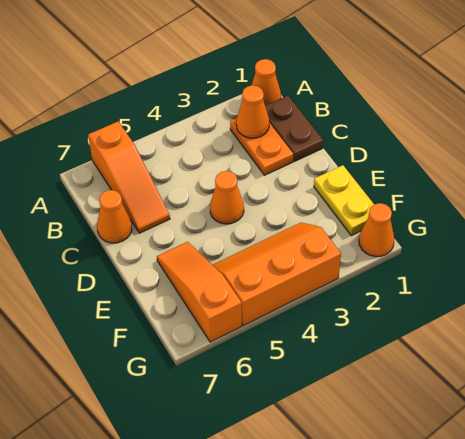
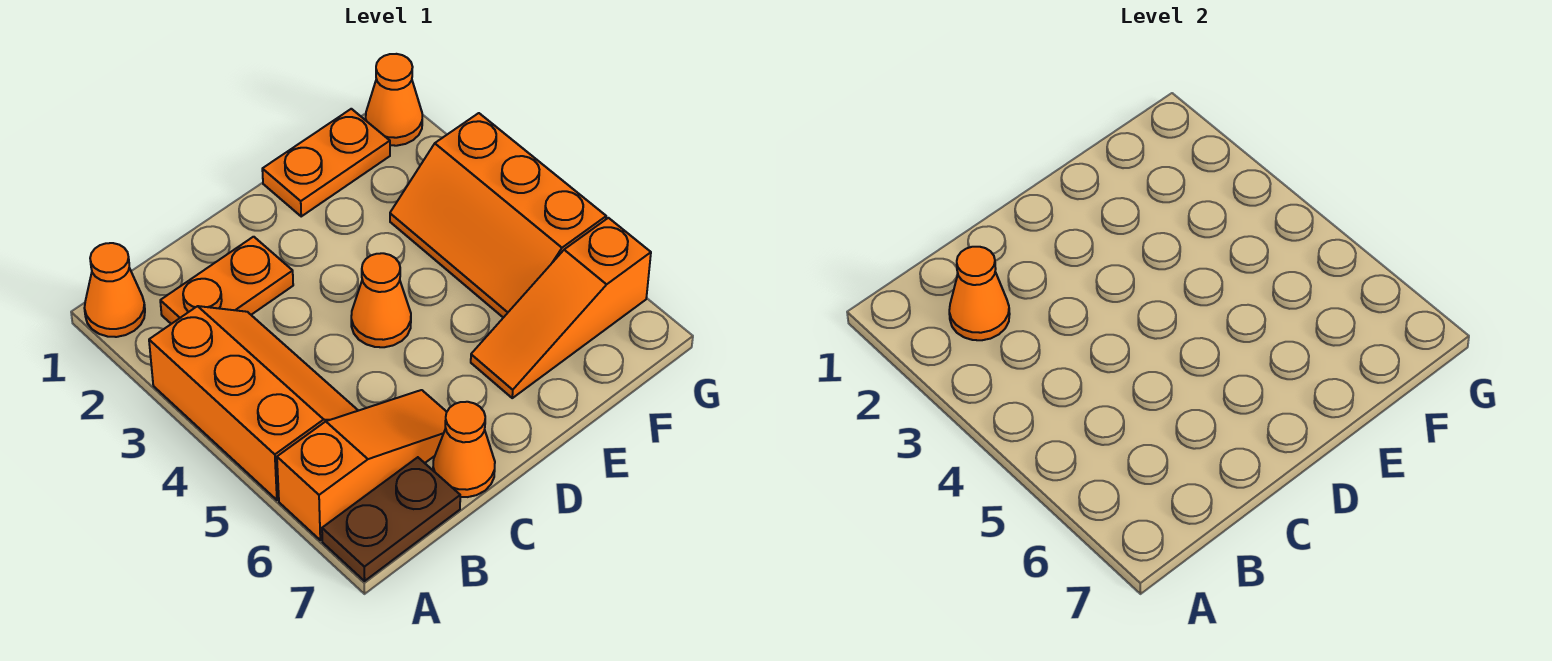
none -> orange 2x3 slope [149,306,358,500]
brown 1x2 plate [265,96,323,161] -> brown 1x2 plate moved to [322,457,460,581]
yellow 1x2 plate [314,165,374,236] -> orange 1x2 plate [262,109,390,216]

